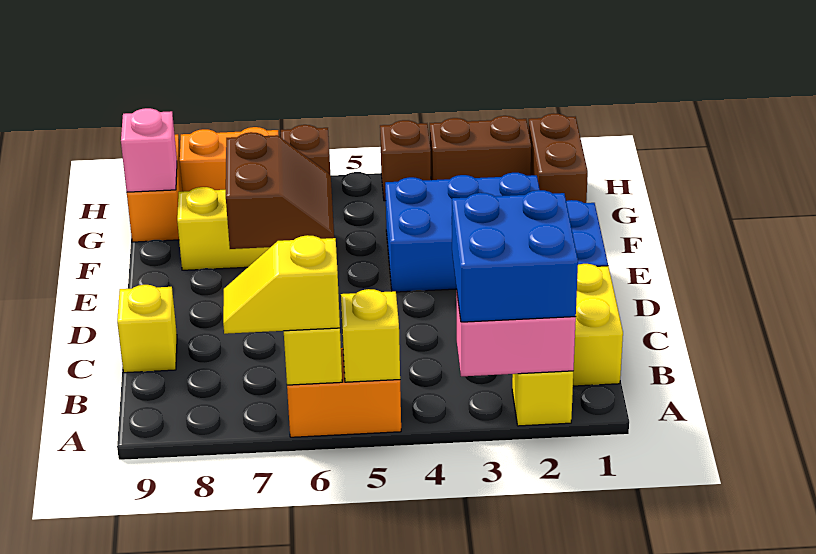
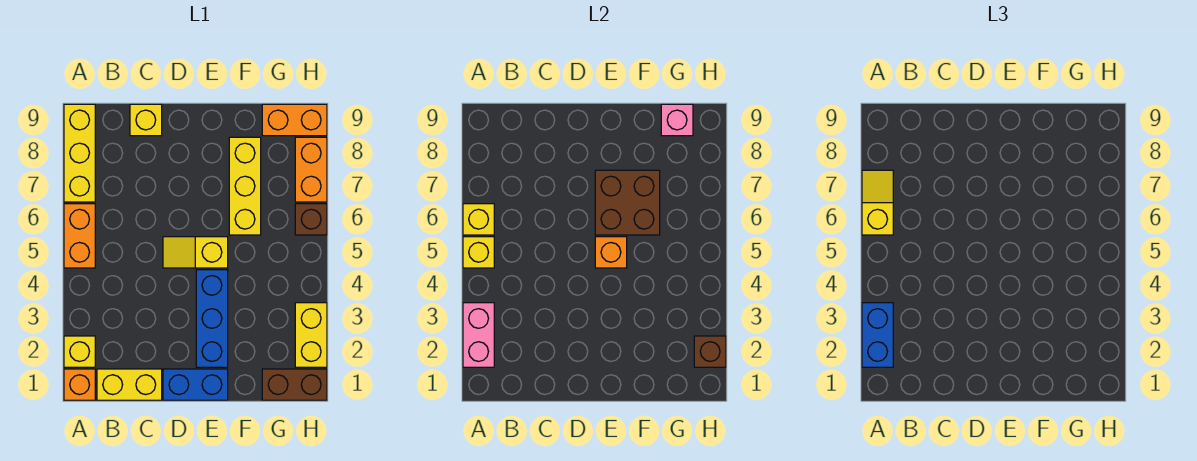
none -> orange 1x1 brick [64,369,95,400]
blue 2x2 brick [452,190,578,322] -> blue 1x2 brick [862,303,893,367]
none -> yellow 1x3 brick [64,104,95,202]
none -> yellow 1x2 slope [163,237,228,268]
blue 2x3 brick [385,173,540,292] -> blue 1x3 brick [196,270,228,367]
none -> orange 1x1 brick [595,237,627,268]
brown 2x2 slope [226,132,334,249] -> brown 2x2 brick [595,170,660,235]
brown 1x2 brick [430,116,531,180] -> yellow 1x2 brick [295,303,327,367]
brown 1x1 brick [380,120,431,201] -> brown 1x1 brick moved to [694,336,726,367]

